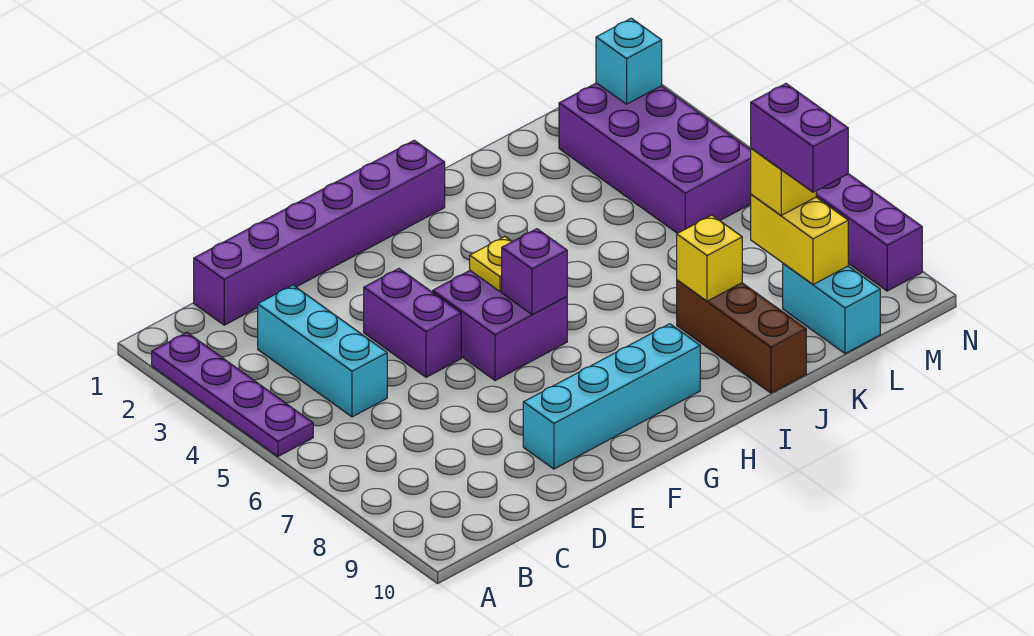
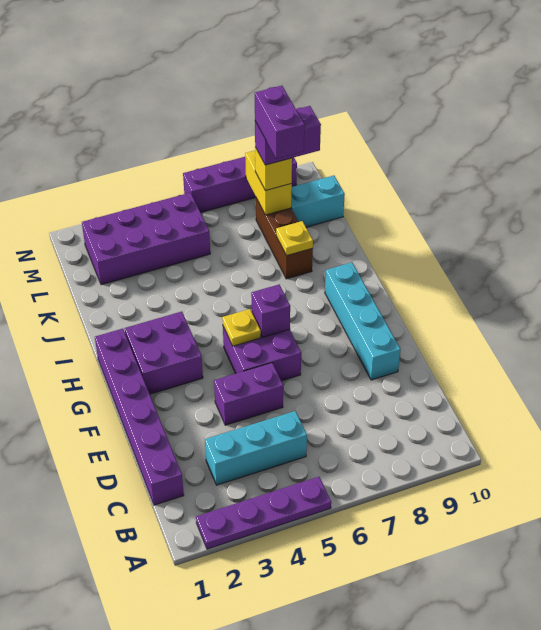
none -> purple 2x2 brick [125,312,203,394]
brown 1x3 brick [677,280,806,393] -> brown 1x3 brick turned to [256,198,313,279]
yellow 1x1 brick [677,215,742,301] -> yellow 1x1 plate [276,221,313,256]
none -> purple 1x2 brick [255,86,304,159]
yellow 1x2 brick [751,194,848,285] -> yellow 1x2 brick turned to [245,151,292,215]
cyan 1x1 brick [596,18,662,104] -> none

